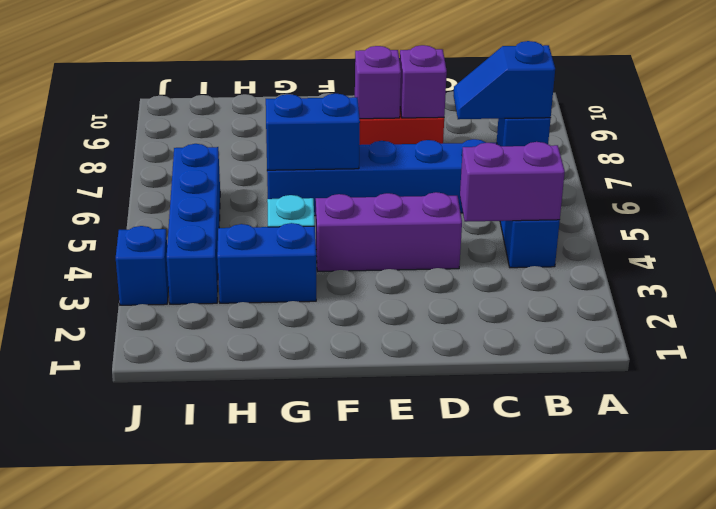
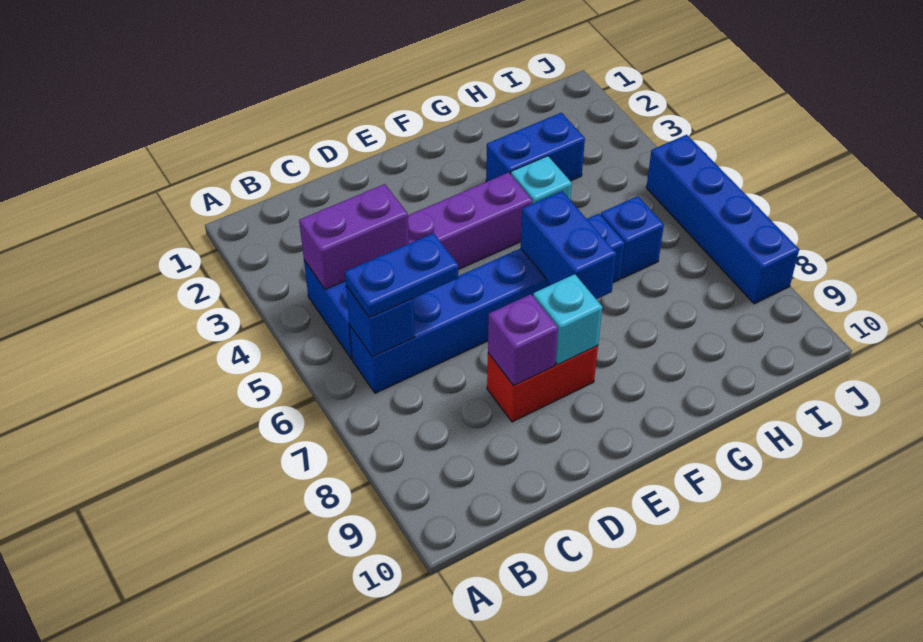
blue 1x2 slope [454,41,555,119] -> blue 1x2 plate [345,233,458,318]
purple 1x1 brick [355,46,401,119] -> cyan 1x1 brick [533,274,602,365]
blue 1x2 brick [266,93,360,170] -> blue 1x2 brick turned to [521,191,616,299]
blue 1x4 brick [167,144,220,304] -> blue 1x4 brick moved to [646,135,799,304]
blue 1x1 brick [116,226,169,305] -> blue 1x1 brick moved to [601,196,664,278]

